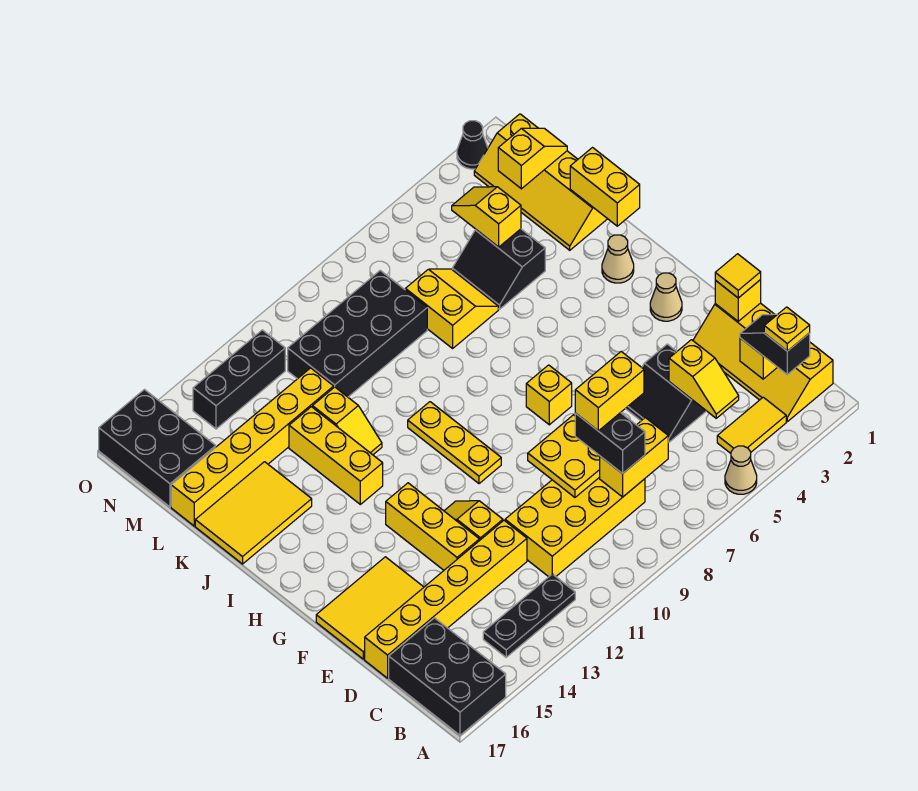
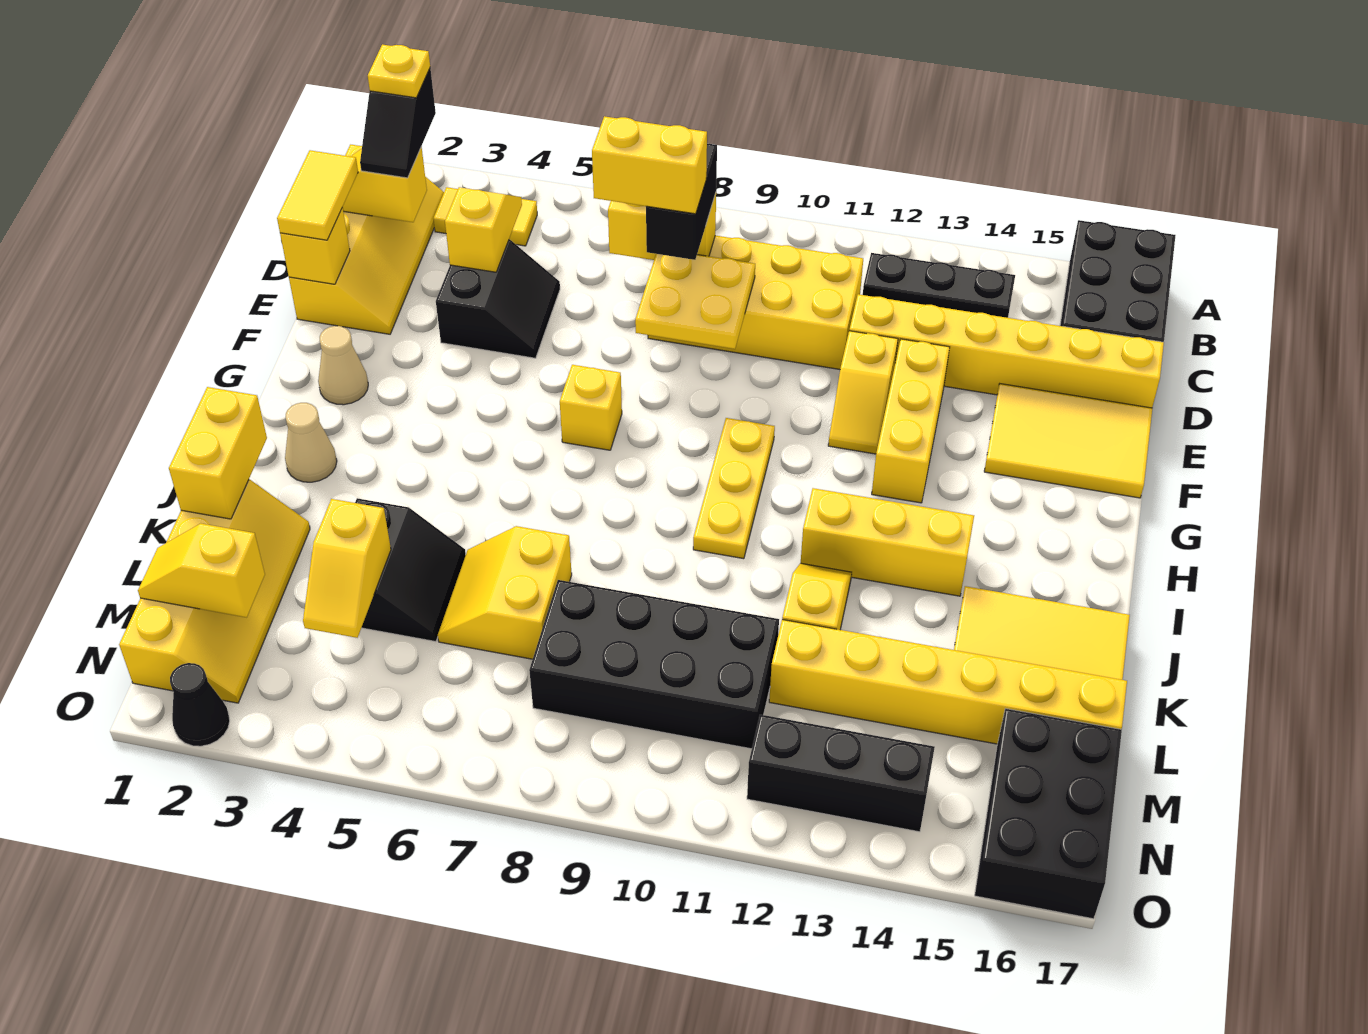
tan 1x1 cone [725,446,757,494] -> none
yellow 1x1 tile [715,254,761,298] -> yellow 1x2 tile [277,150,358,240]
yellow 1x3 brick [289,407,383,504] -> yellow 1x3 brick turned to [801,488,974,596]

